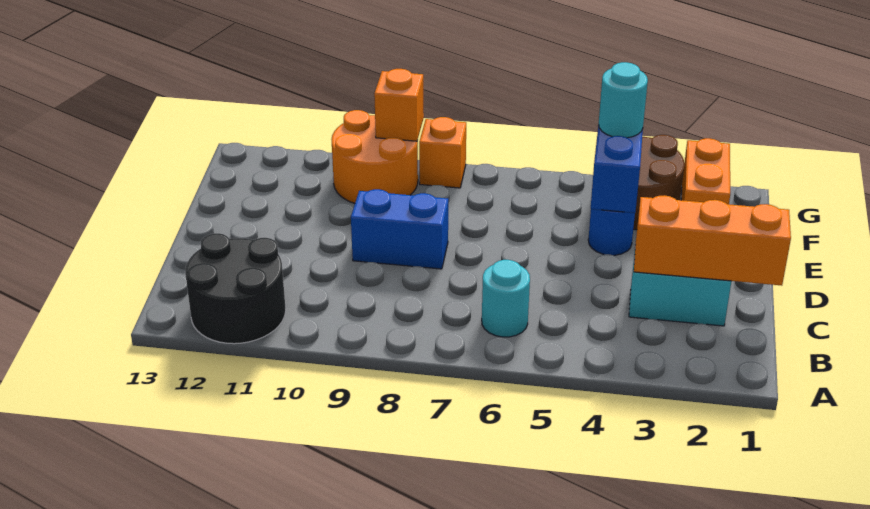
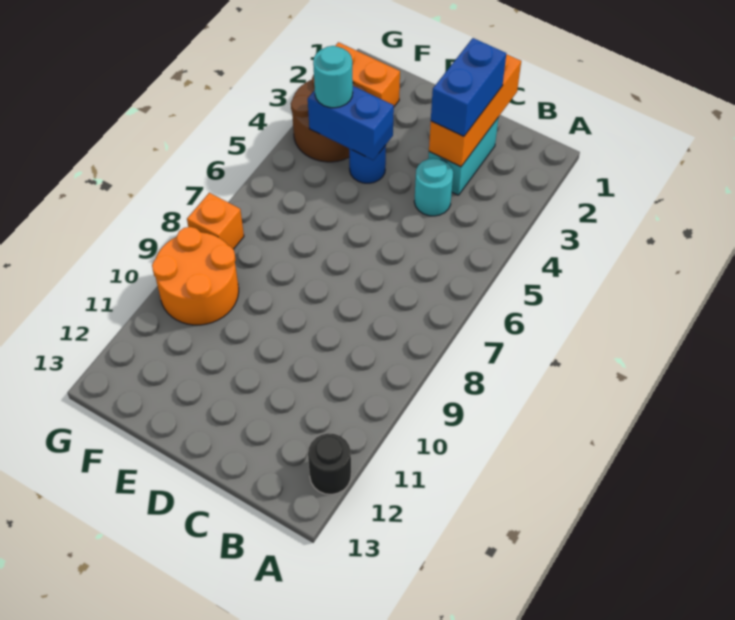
black 2x2 round brick [185,233,286,344] -> black 1x1 round brick [308,433,351,494]
cyan 1x1 round brick [482,260,530,337] -> cyan 1x1 round brick moved to [414,158,453,216]
blue 1x2 brick [351,189,448,269] -> blue 1x2 brick moved to [431,38,506,136]
orange 1x1 brick [374,69,424,141] -> none

